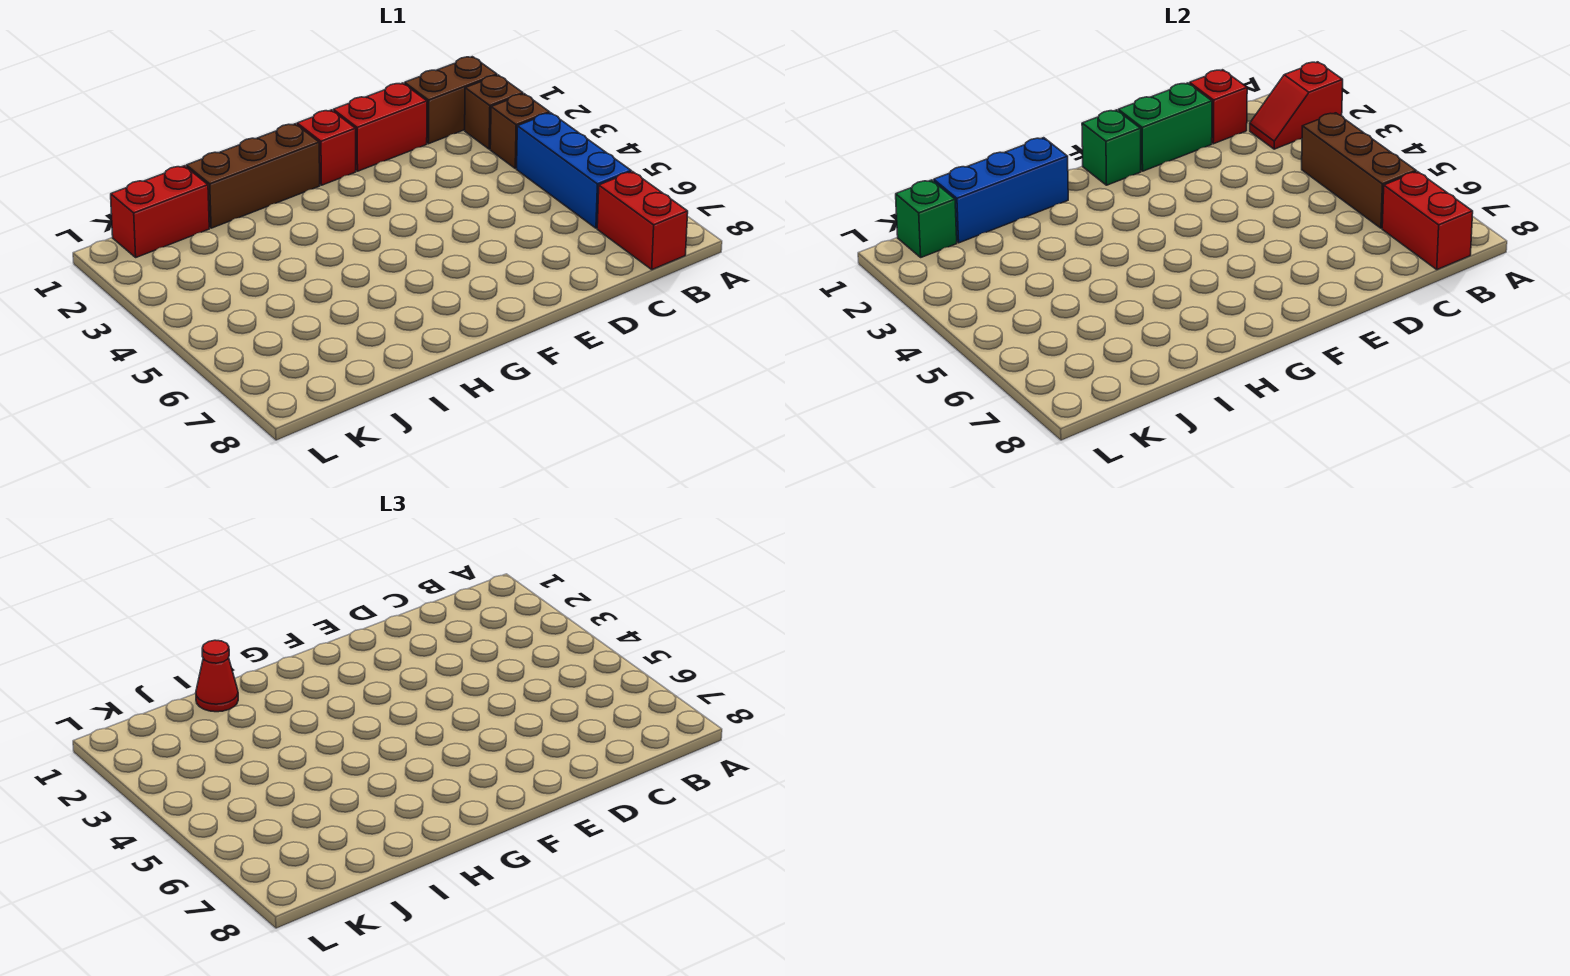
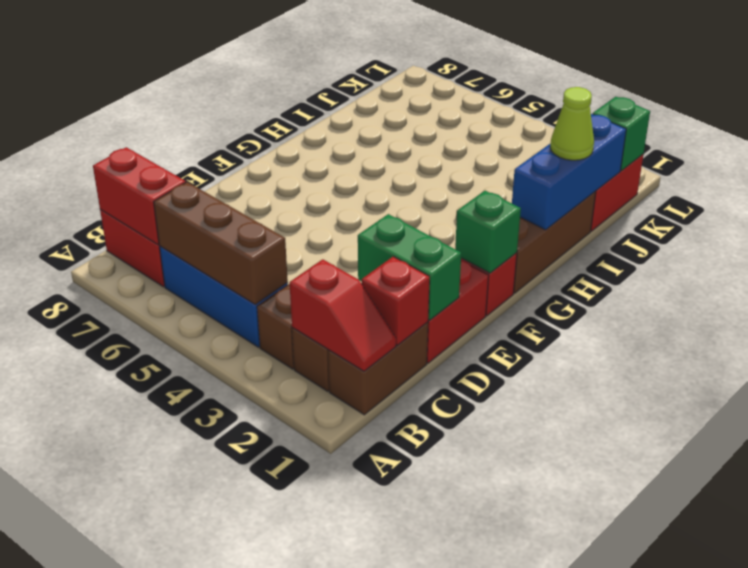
red 1x2 slope [1250,62,1343,149] -> red 1x2 slope turned to [290,259,396,371]
green 1x2 brick [1118,83,1212,171] -> green 1x2 brick turned to [358,214,461,320]
red 1x1 cone [196,640,238,712] -> lime 1x1 cone [550,87,594,160]

